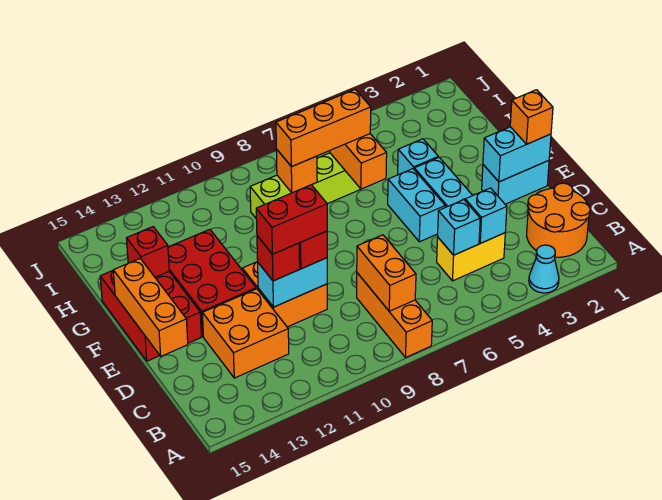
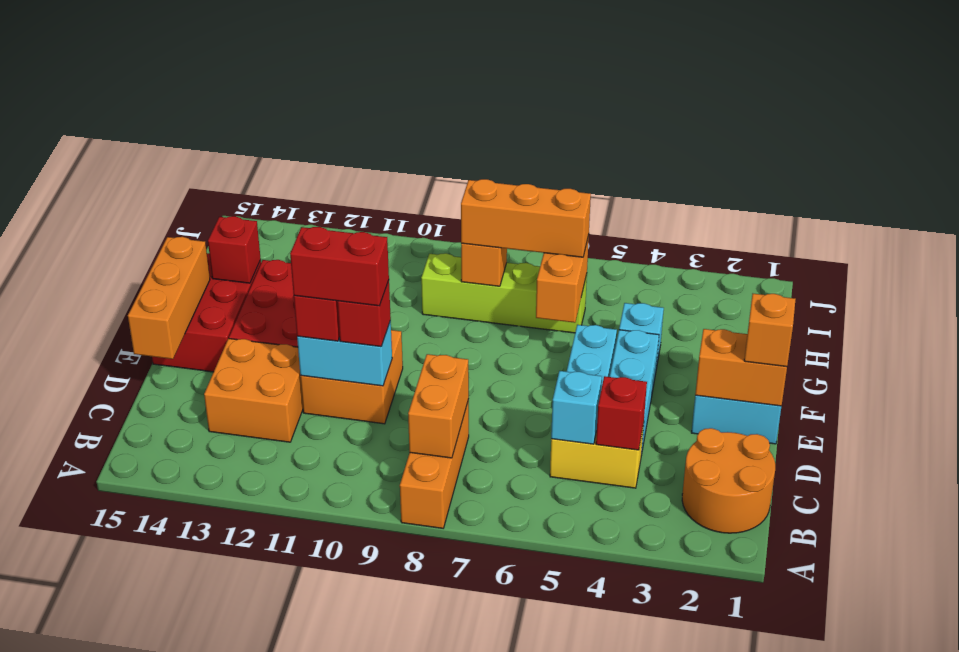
cyan 1x1 cone [529,245,559,293] -> none
cyan 1x1 brick [465,188,507,243] -> red 1x1 brick [596,376,647,450]
cyan 1x2 brick [483,127,551,182] -> orange 1x2 brick [695,329,787,406]

